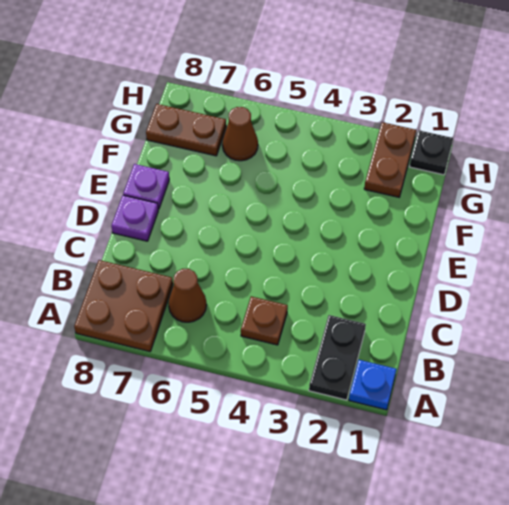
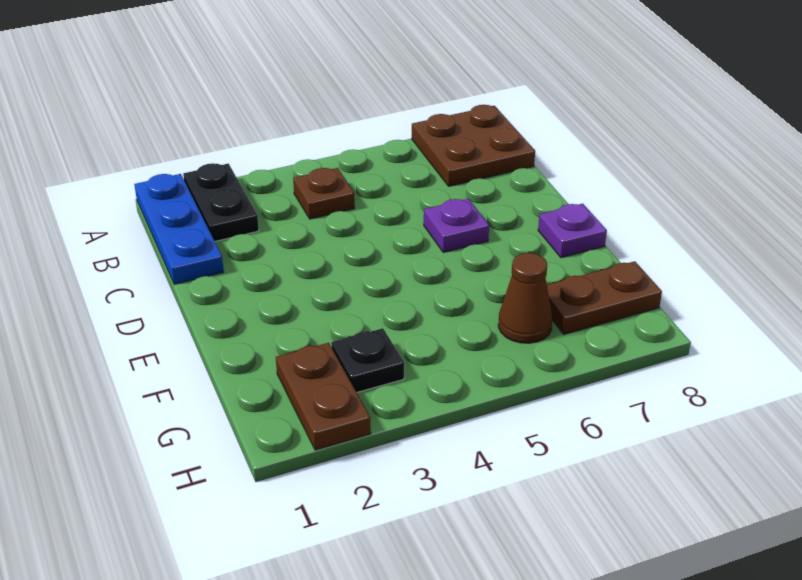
blue 1x1 plate [349,360,397,410] -> blue 1x3 plate [134,174,224,284]
brown 1x1 cone [168,269,206,322] -> none
purple 1x1 plate [112,195,158,241] -> purple 1x1 plate moved to [424,199,489,252]
black 1x1 plate [409,130,453,175] -> black 1x1 plate moved to [331,328,404,392]

